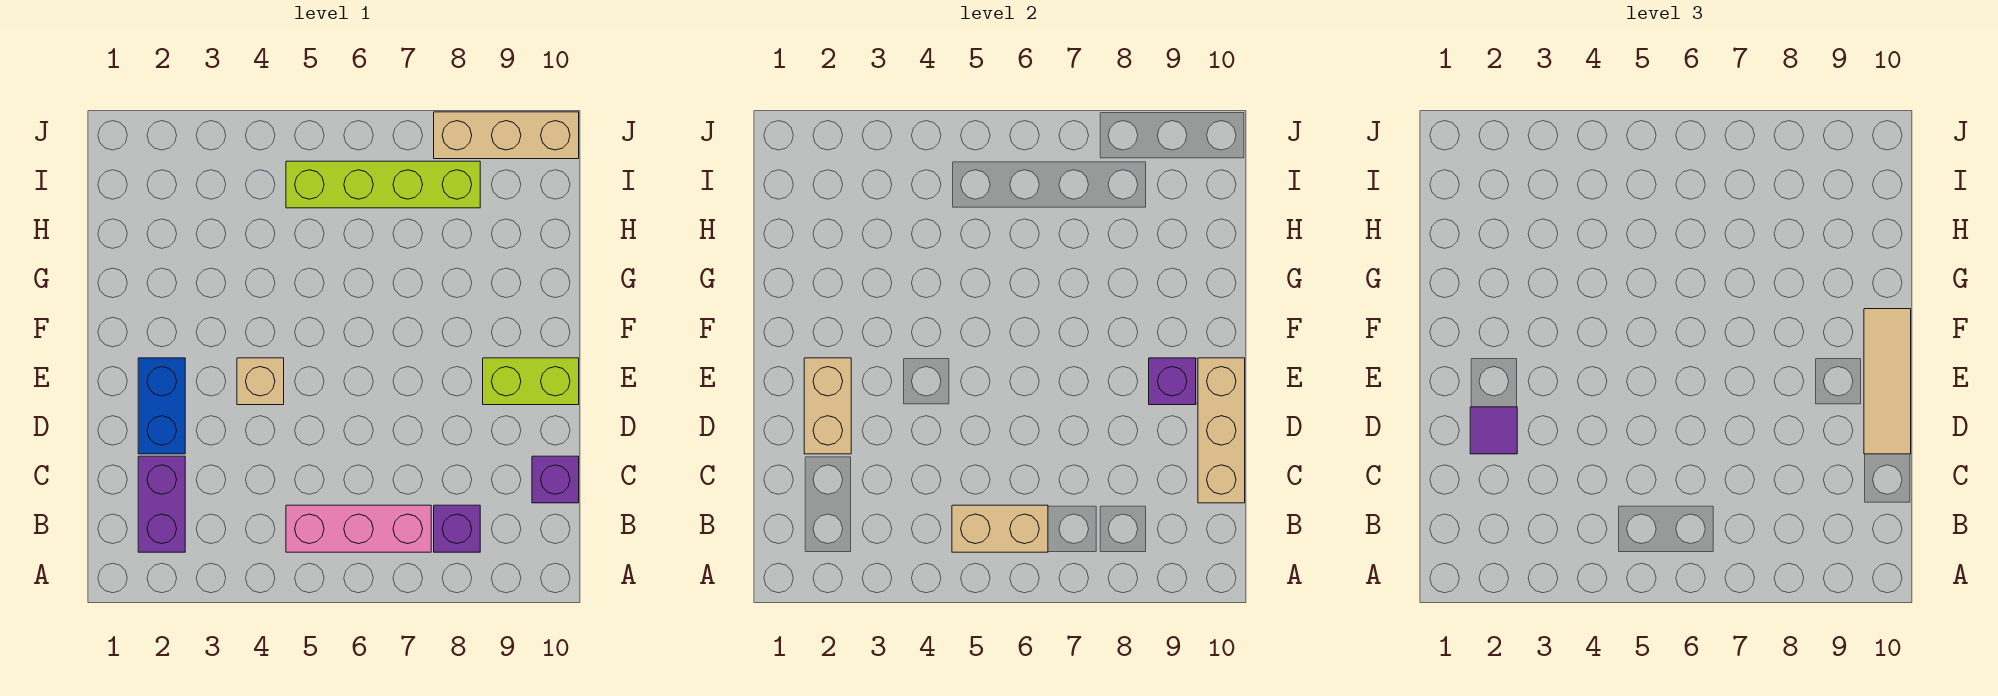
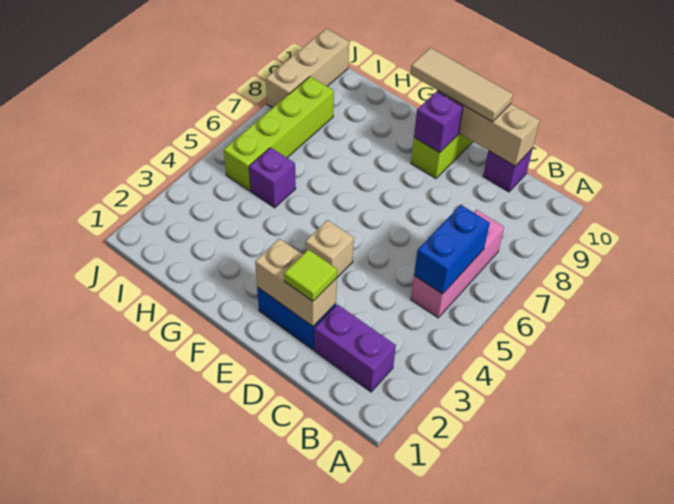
tan 1x2 brick [952,505,1048,552] -> blue 1x2 brick [414,205,490,294]
purple 1x1 brick [434,505,480,552] -> purple 1x1 brick moved to [249,147,296,208]
purple 1x1 tile [1470,407,1517,454] -> lime 1x1 tile [284,250,337,301]

